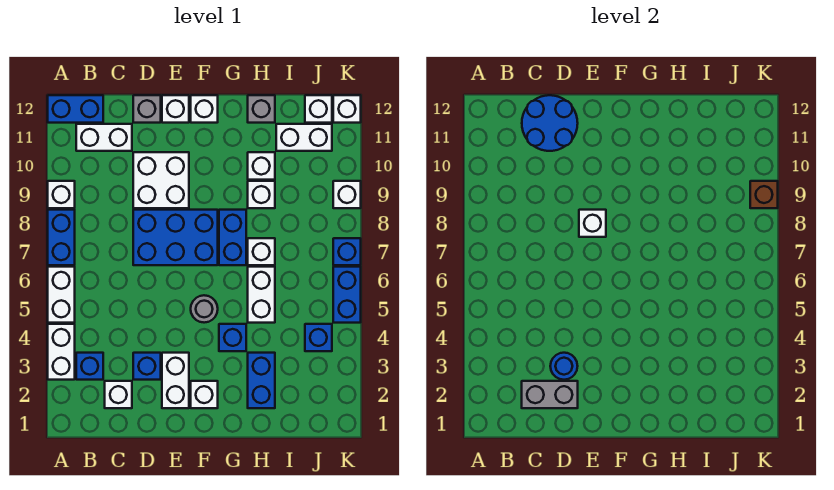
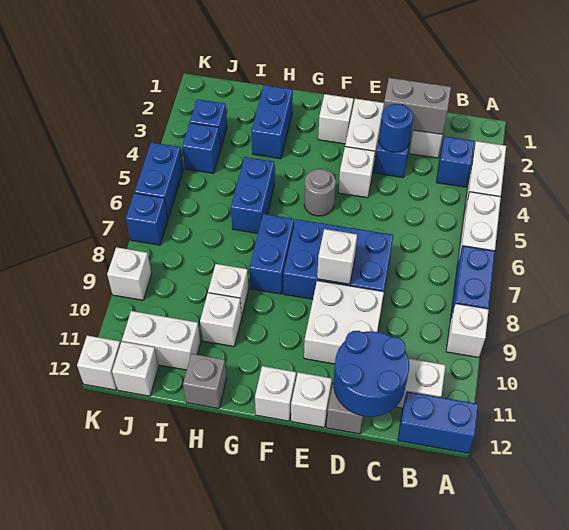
blue 1x1 brick [219,324,246,351] -> blue 1x1 brick moved to [190,99,227,149]
white 1x2 brick [248,267,275,323] -> blue 1x2 brick [231,157,275,234]
white 1x1 brick [248,238,275,265] -> white 1x1 brick moved to [338,147,375,198]
brown 1x1 brick [750,181,778,208] -> none

